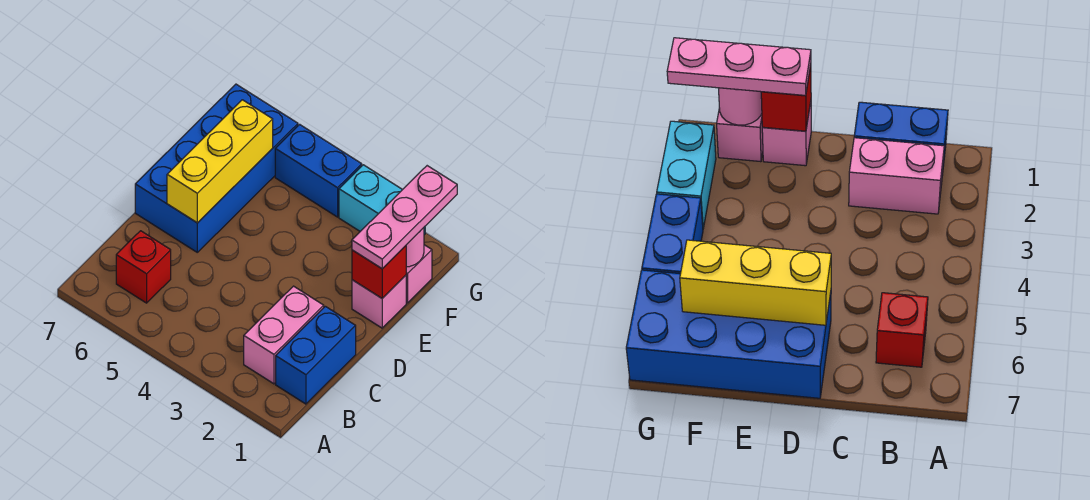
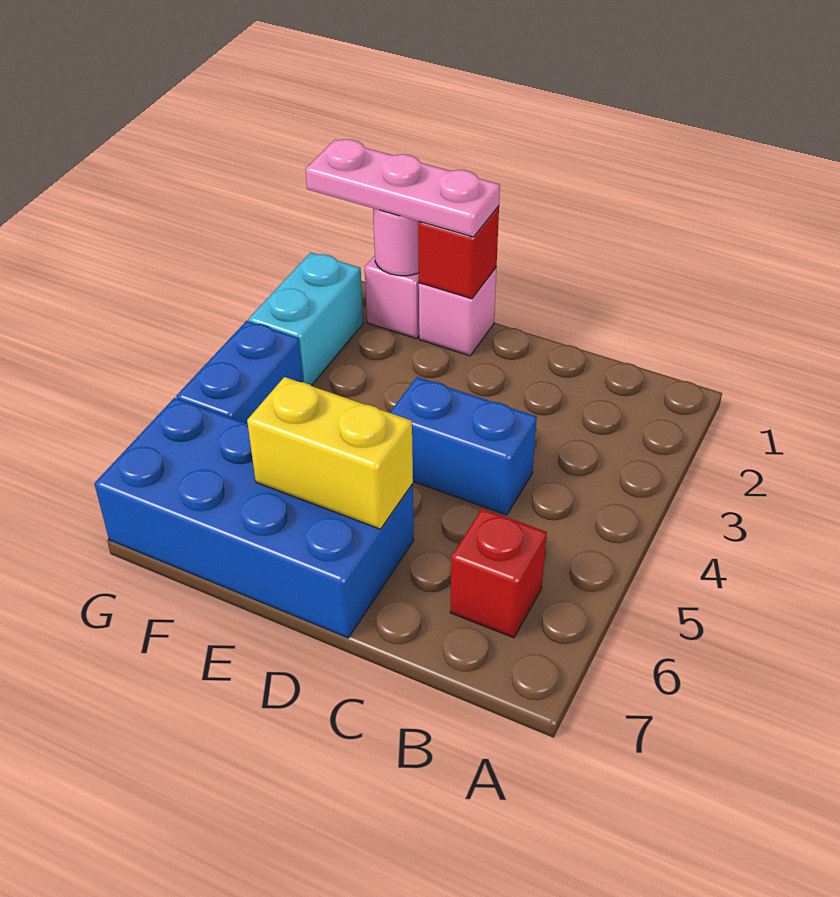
blue 1x2 brick [276,306,356,404] -> blue 1x2 brick moved to [390,377,537,515]
pink 1x2 brick [244,286,324,384] -> none
yellow 1x3 brick [167,100,273,223] -> yellow 1x2 brick [247,377,413,529]

